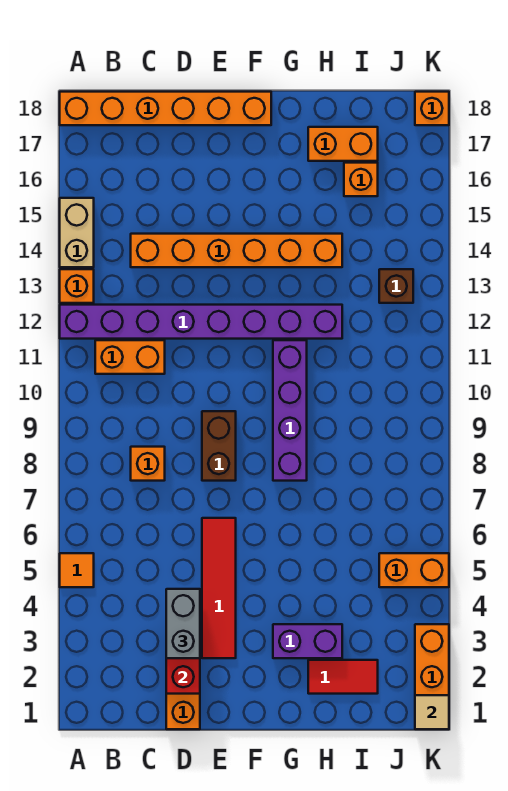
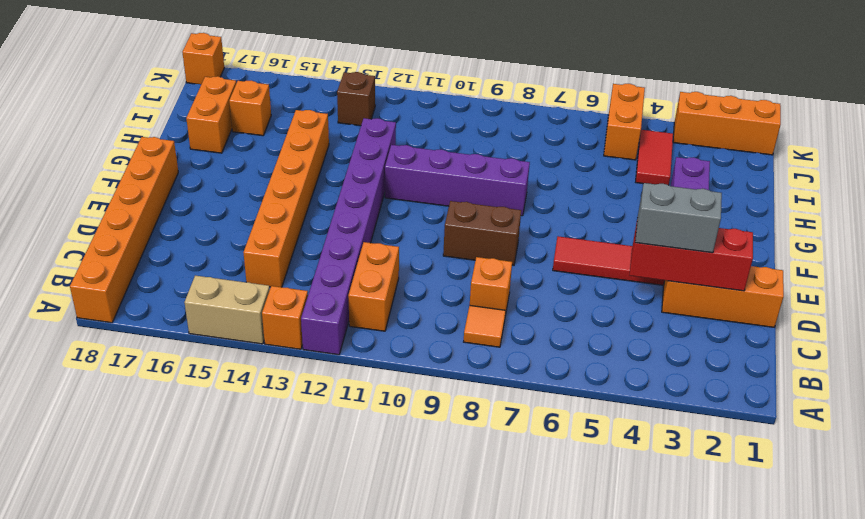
orange 1x1 tile [60,553,94,587] -> orange 1x1 tile moved to [464,305,506,347]
red 1x2 tile [308,660,378,694] -> red 1x2 tile moved to [636,130,673,185]
tan 1x1 tile [415,695,449,729] -> none

